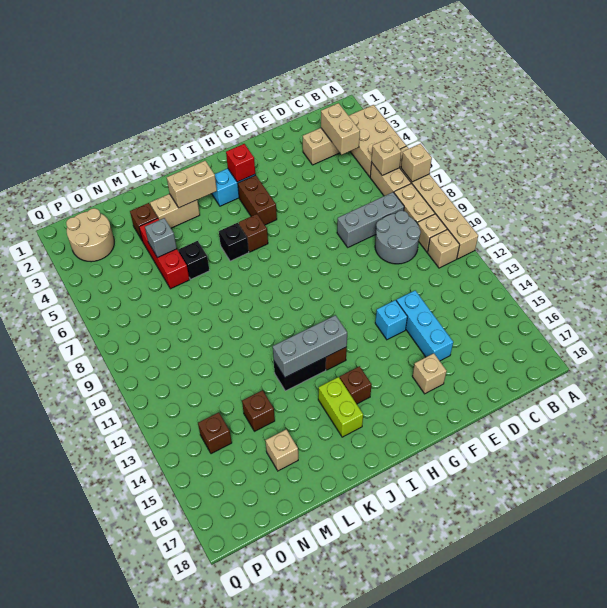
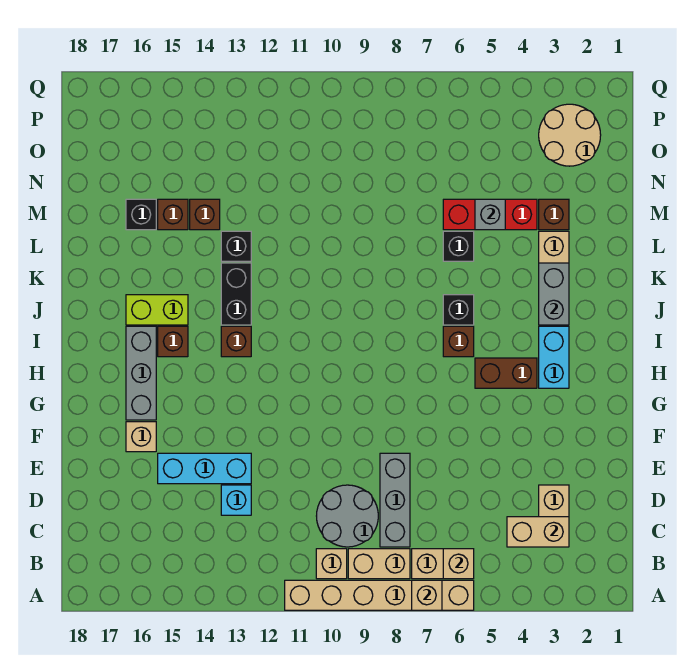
tan 2x3 brick [349,105,406,177] -> none
tan 1x1 brick [428,229,460,268] -> none
cyan 1x1 brick [375,300,407,340] -> cyan 1x1 brick moved to [221,485,251,515]
red 1x1 brick [226,144,255,182] -> none
grey 1x3 brick [273,315,347,377] -> grey 1x3 brick moved to [126,326,156,420]
tan 1x2 brick [167,161,217,208] -> grey 1x2 brick [539,263,569,325]
none -> black 1x1 brick [221,231,251,261]
tan 1x1 brick [265,429,298,471] -> black 1x1 brick [126,199,156,230]
brown 1x1 brick [198,412,232,454] -> brown 1x1 brick moved to [158,199,188,230]

